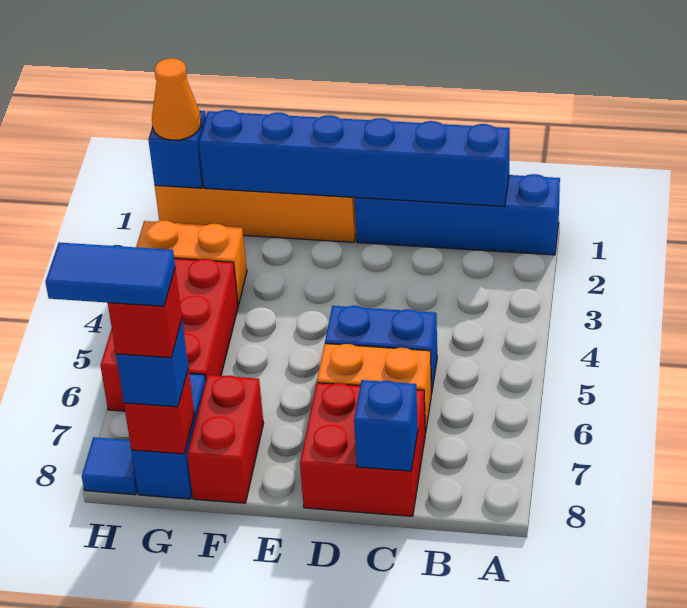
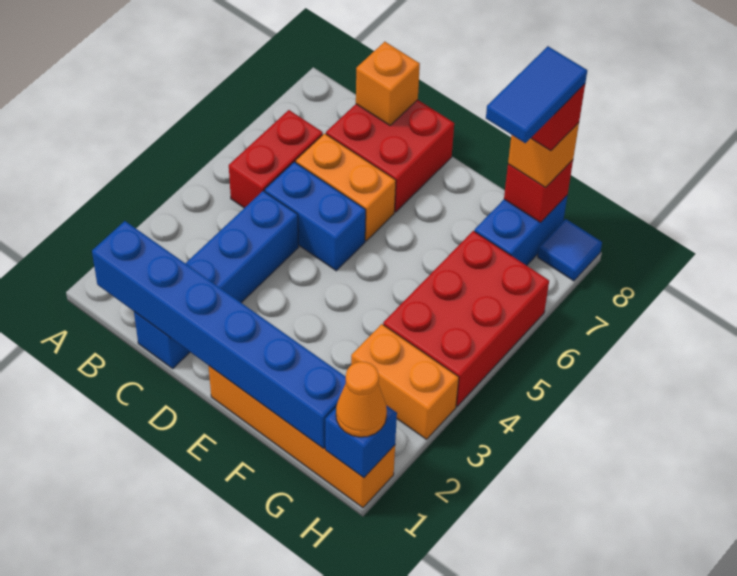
blue 1x4 brick [354,174,560,255] -> blue 1x4 brick turned to [134,191,299,368]
blue 1x1 brick [354,380,418,471] -> orange 1x1 brick [356,42,420,126]
red 1x2 brick [187,375,264,503] -> red 1x2 brick moved to [229,110,323,208]
blue 1x1 brick [116,320,188,407] -> orange 1x1 brick [508,123,579,188]
blue 1x2 tile [45,243,175,306] -> blue 1x2 tile turned to [486,46,587,143]

